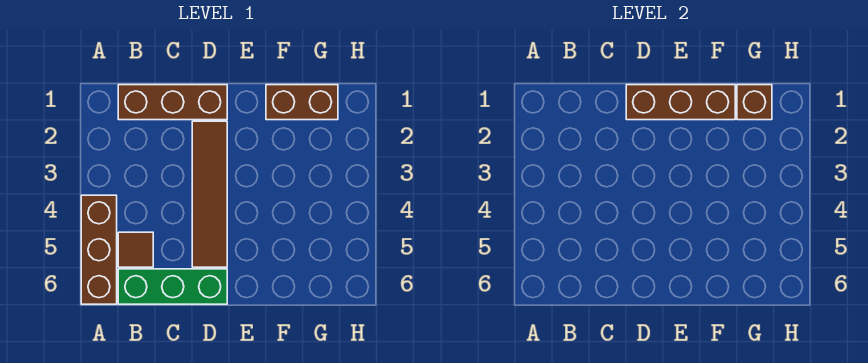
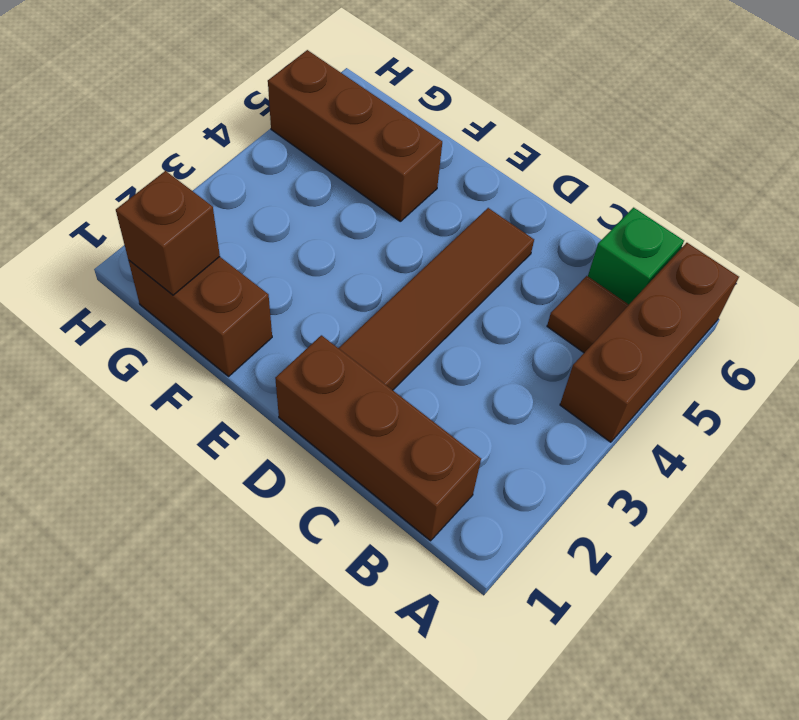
green 1x3 brick [118,269,227,304] -> green 1x1 brick [588,208,684,304]
brown 1x3 brick [626,85,735,120] -> brown 1x3 brick moved to [268,50,442,221]

